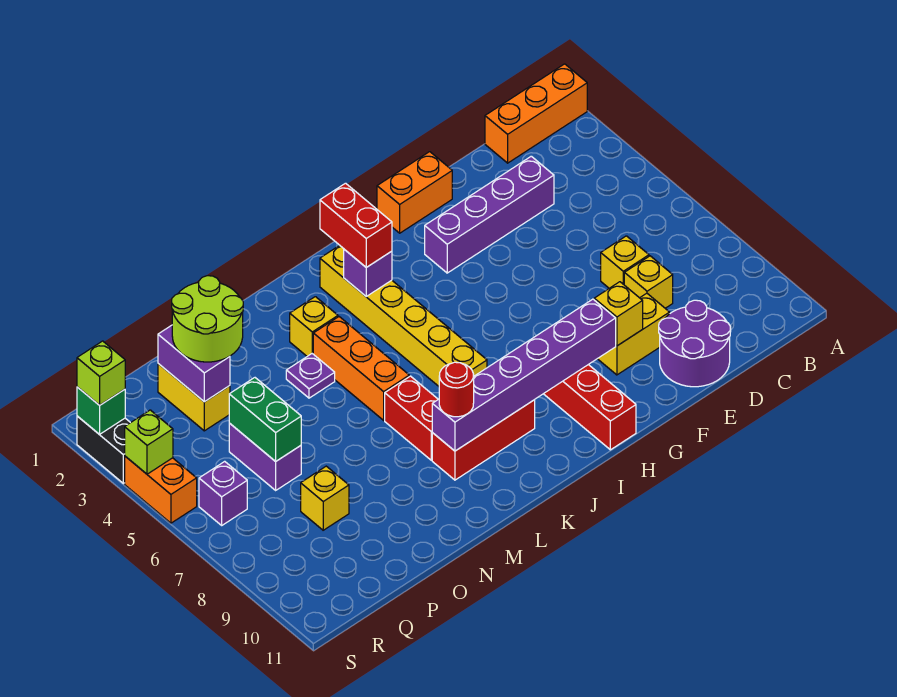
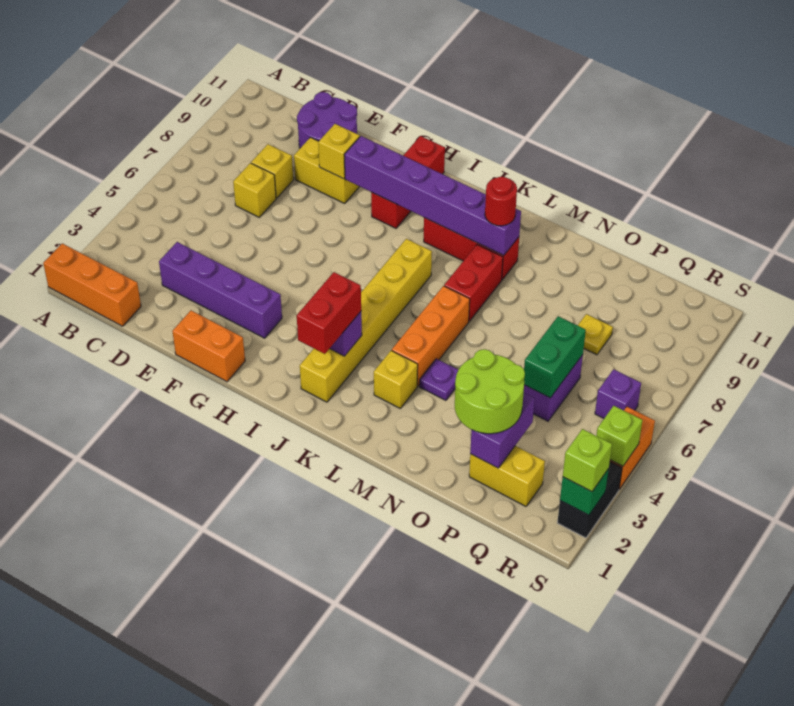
yellow 1x2 brick [158,364,230,431] -> yellow 1x2 brick turned to [469,446,545,506]
yellow 1x1 brick [301,466,349,530] -> yellow 1x1 plate [578,314,613,355]

